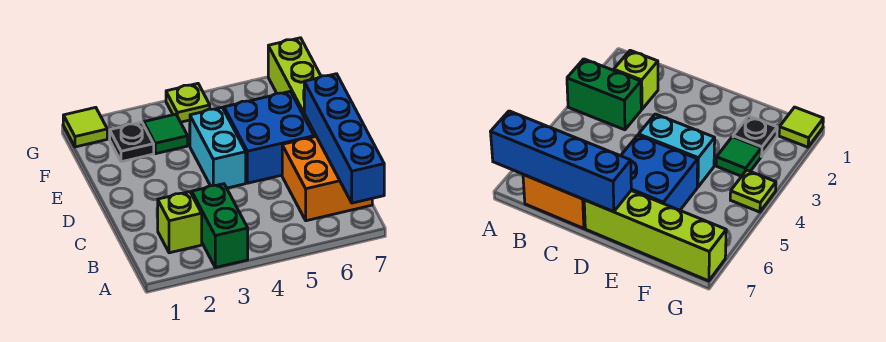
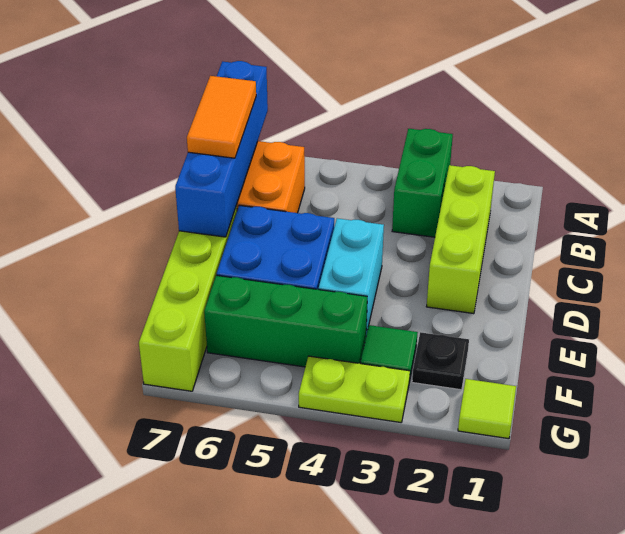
lime 1x1 brick [158,192,202,253] -> lime 1x3 brick [426,165,495,314]
none -> orange 1x2 tile [187,76,256,158]
none -> green 1x3 brick [204,275,367,367]
lime 1x1 plate [166,84,210,122] -> lime 1x2 plate [299,356,410,422]

